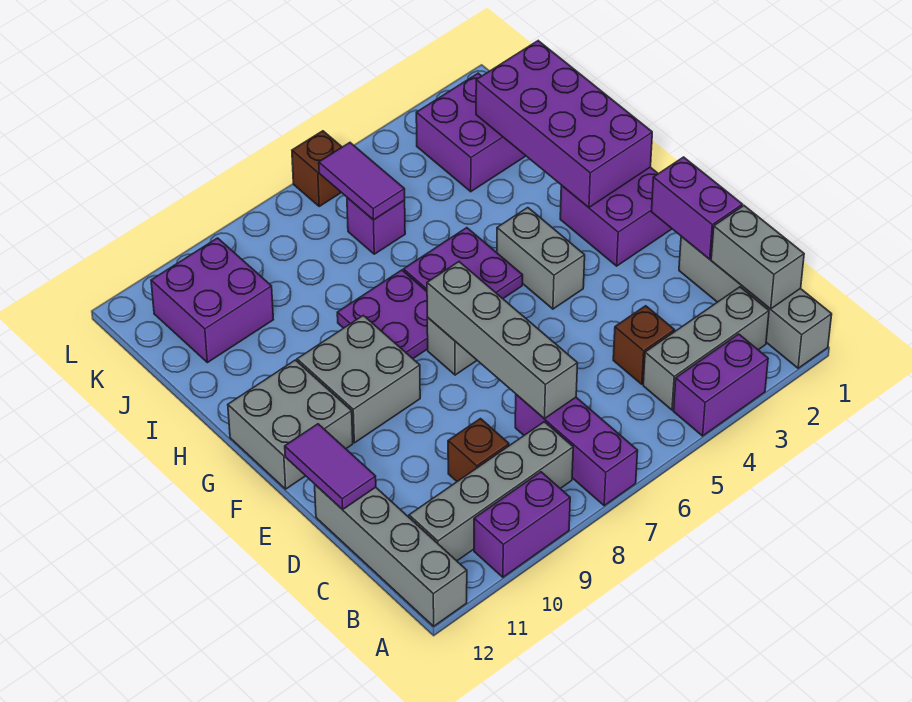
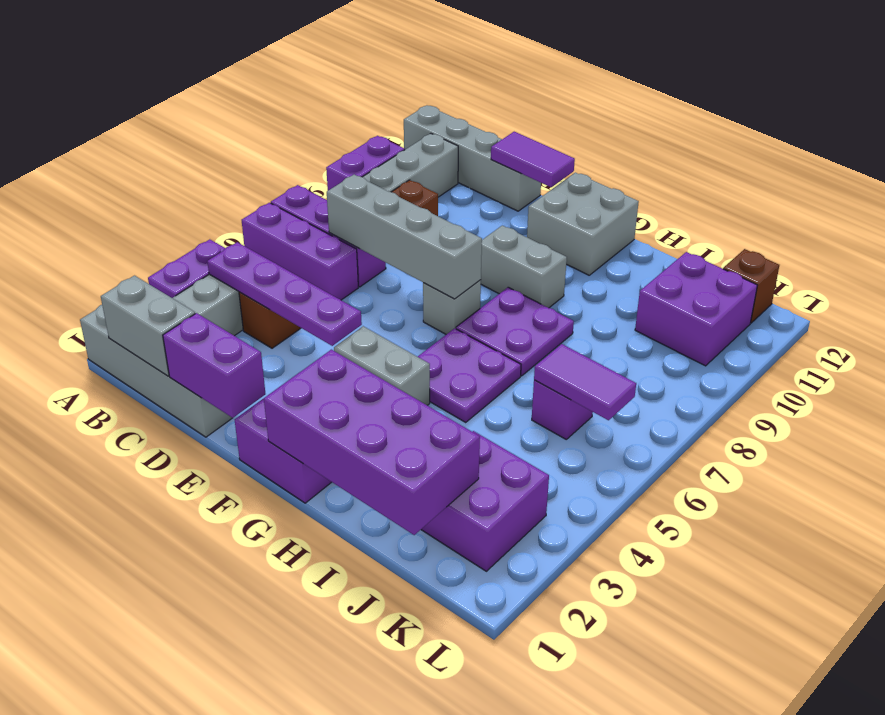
none -> purple 1x3 brick [242,203,358,300]
none -> purple 1x4 plate [207,242,362,346]
grey 2x2 brick [297,315,420,443] -> grey 1x2 brick [481,225,567,308]
brown 1x1 brick [292,131,342,206] -> brown 1x1 brick moved to [723,249,779,323]

